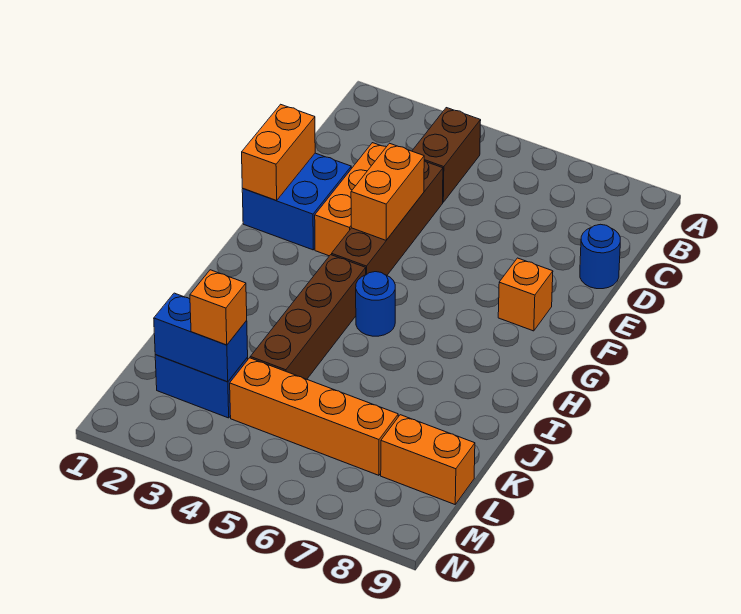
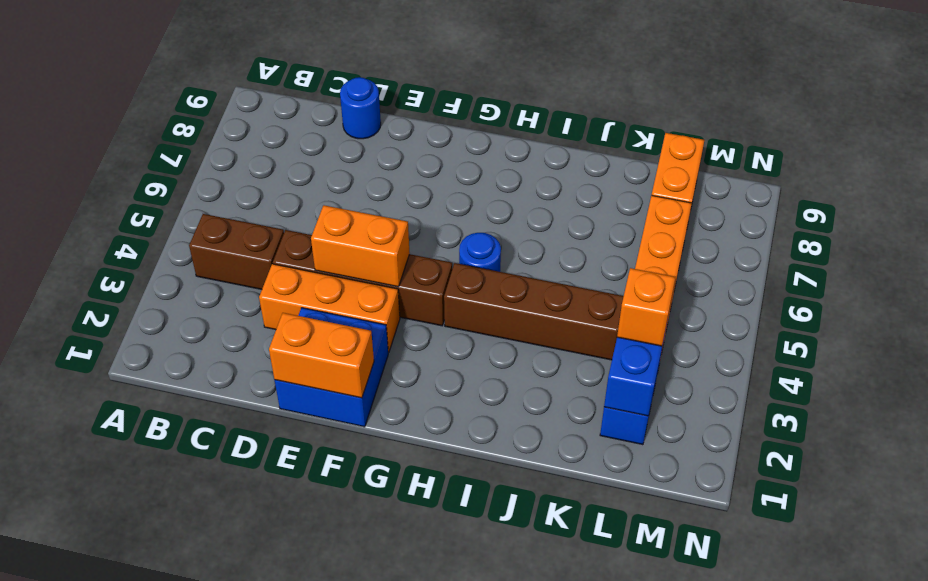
orange 1x1 brick [498,258,553,331] -> none

